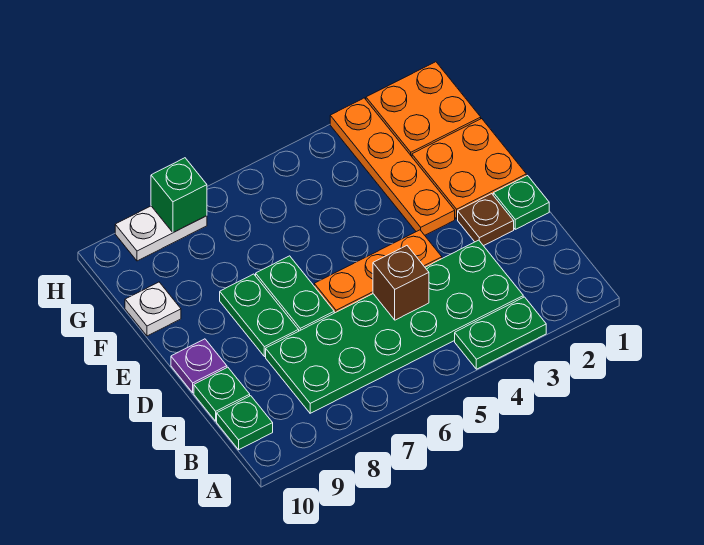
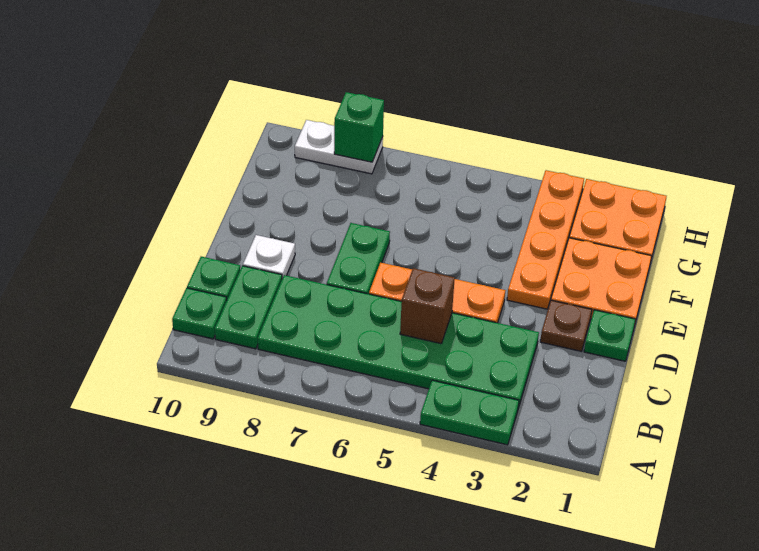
green 1x2 plate [220,274,299,357] -> green 1x2 plate moved to [215,266,282,349]
purple 1x1 plate [171,339,227,393] -> none
white 1x1 plate [125,282,181,336] -> white 1x1 plate moved to [243,235,295,279]

